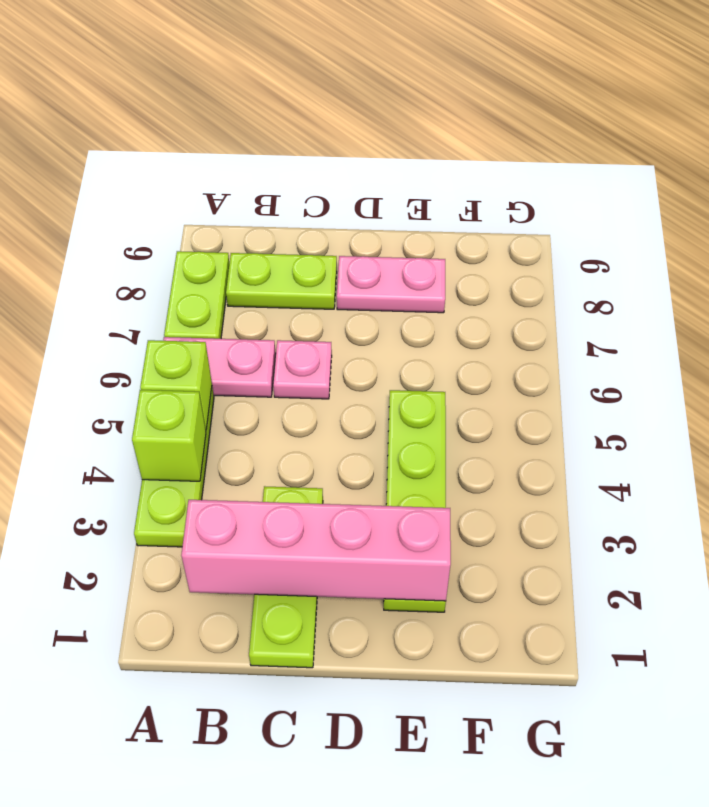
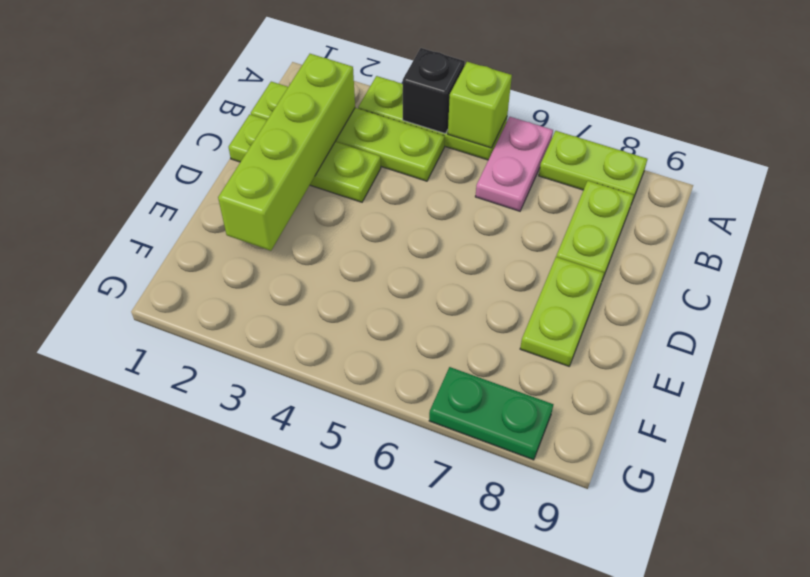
lime 1x1 brick [132,390,206,481] -> black 1x1 brick [403,48,465,134]
pink 1x4 brick [181,500,451,601] -> lime 1x4 brick [218,54,355,251]
pink 1x1 plate [273,340,332,399] -> none
pink 1x2 plate [337,256,445,313] -> lime 1x2 plate [520,257,604,366]
lime 1x4 plate [384,390,446,612] -> lime 1x4 plate moved to [251,82,445,181]
none -> green 1x2 plate [429,367,554,460]

